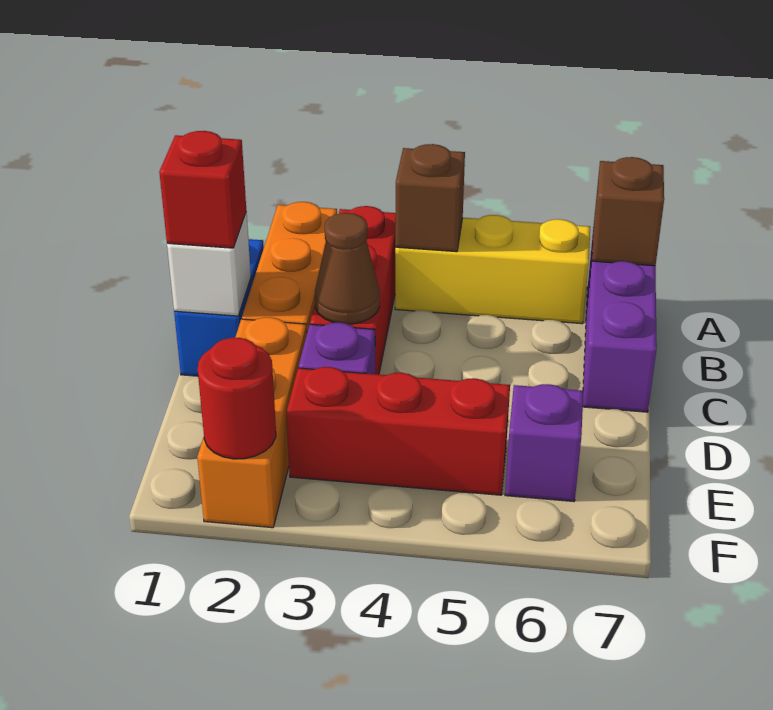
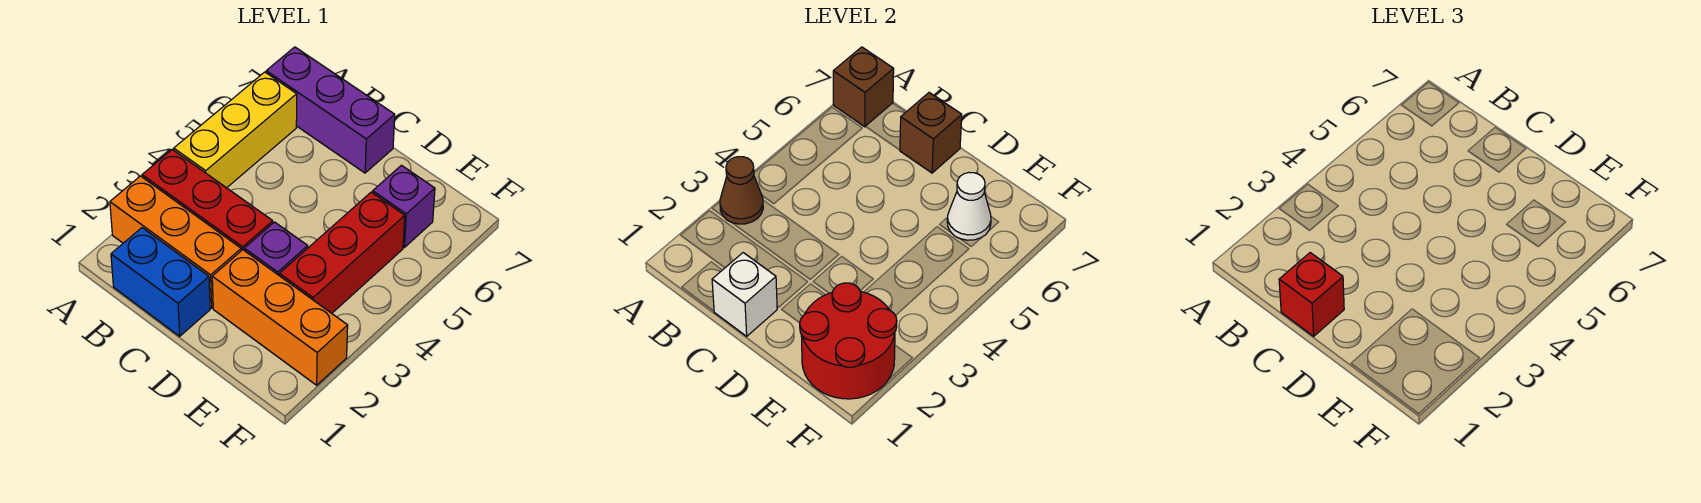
brown 1x1 brick [395,144,465,252] -> brown 1x1 brick moved to [900,92,962,173]
brown 1x1 cone [315,213,380,324] -> brown 1x1 cone moved to [720,157,763,224]
none -> white 1x1 cone [947,173,991,240]
red 1x1 round brick [198,338,276,459] -> red 2x2 round brick [800,283,897,399]

